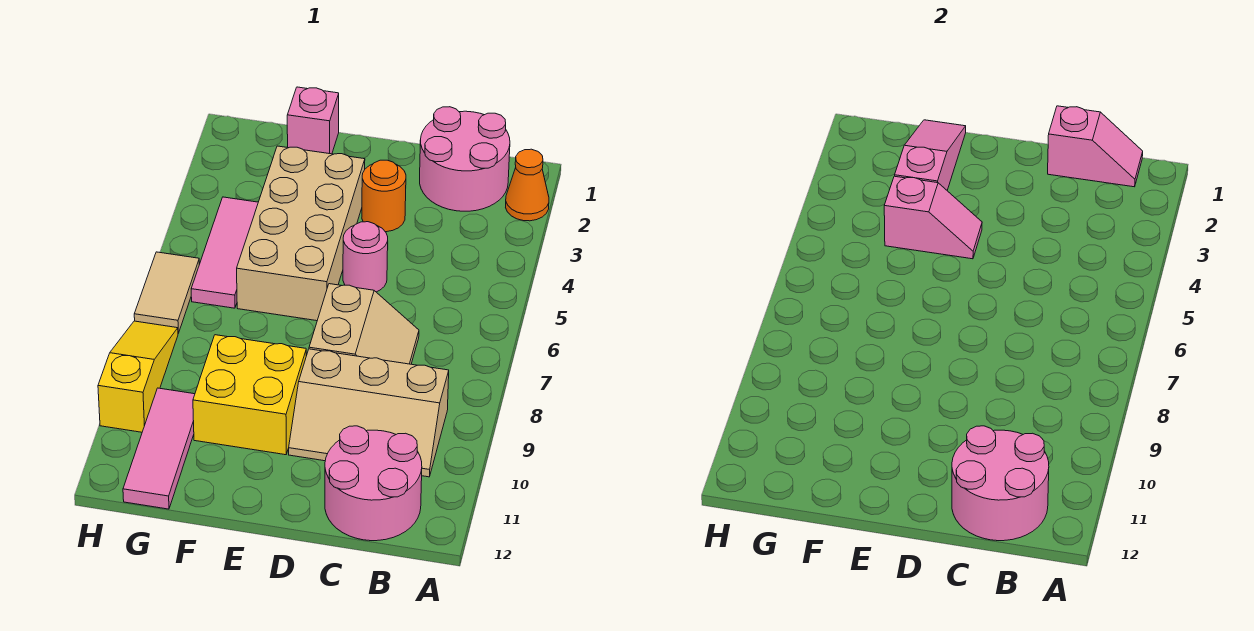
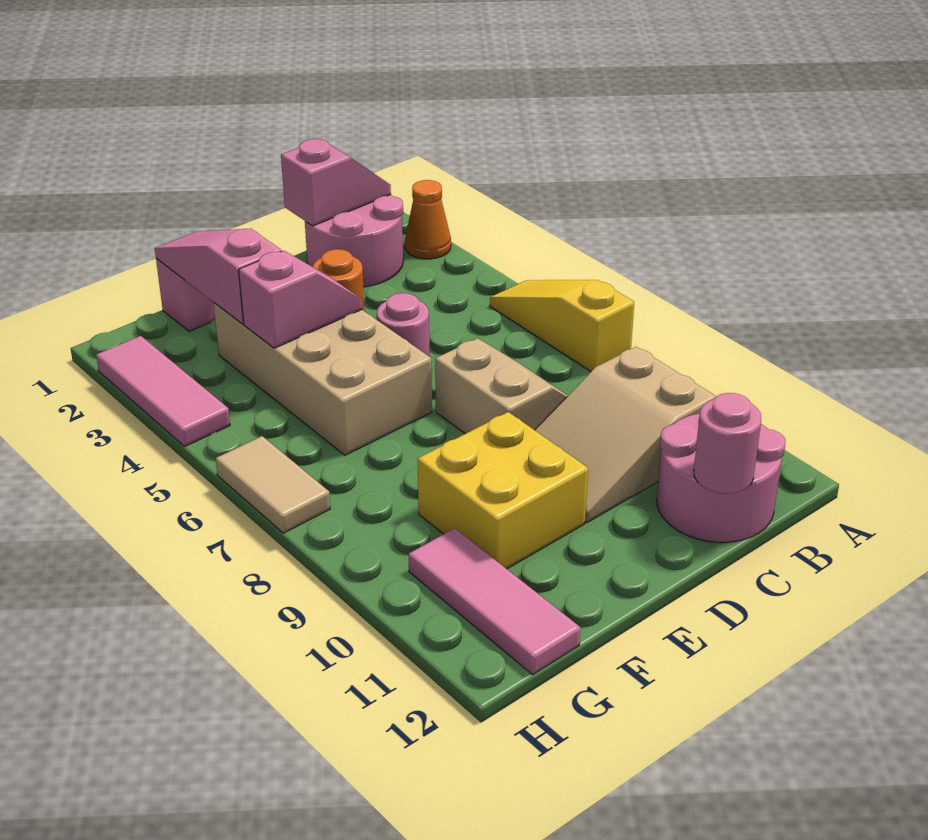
tan 2x3 slope [289,349,449,477] -> tan 2x3 slope turned to [535,347,716,522]
pink 2x2 round brick [952,426,1049,541] -> pink 1x1 round brick [694,393,761,494]
pink 1x3 tile [191,197,258,308] -> pink 1x3 tile moved to [96,336,230,446]
yellow 1x3 slope [98,321,178,432] -> yellow 1x3 slope moved to [490,280,634,371]

